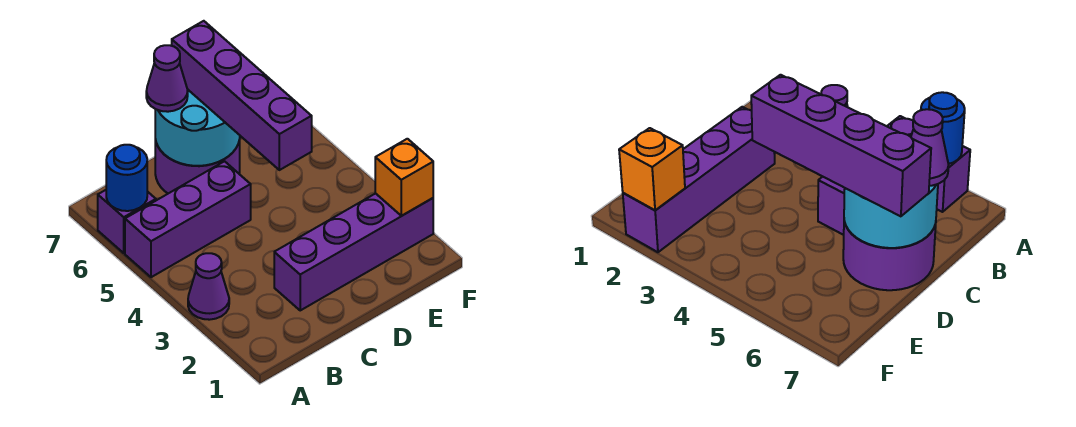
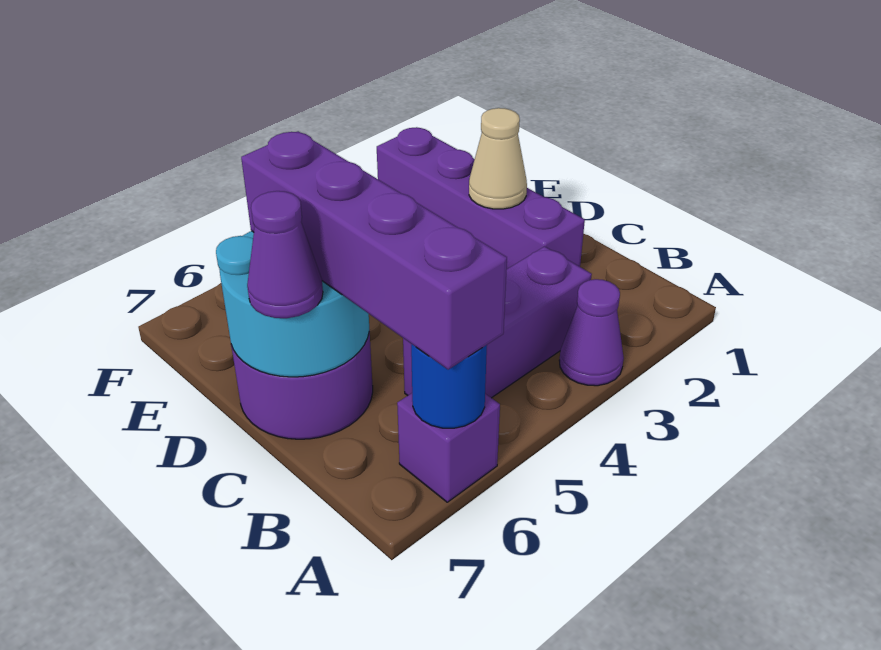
purple 1x3 brick [125,161,251,277] -> purple 1x3 brick turned to [403,246,592,398]
none -> tan 1x1 cone [469,108,527,209]
purple 1x4 brick [172,21,312,170] -> purple 1x4 brick turned to [241,131,507,370]
orange 1x1 brick [375,139,433,216] -> none

